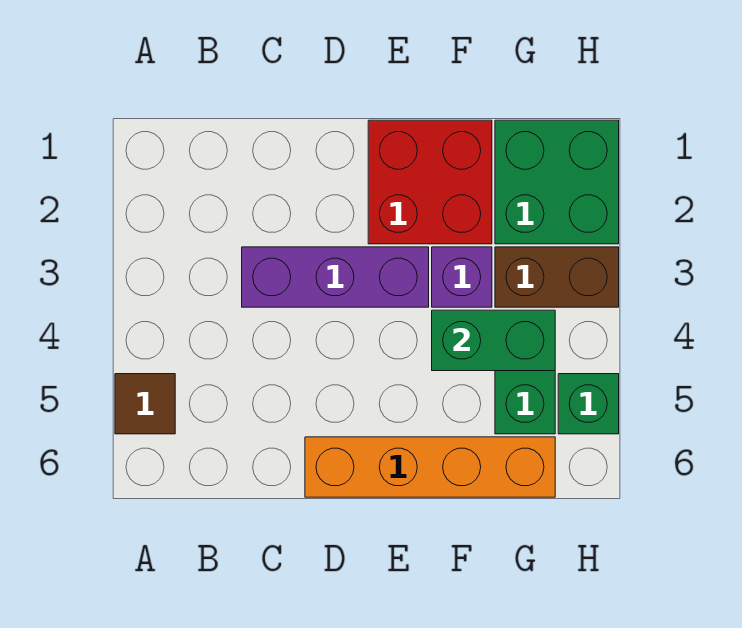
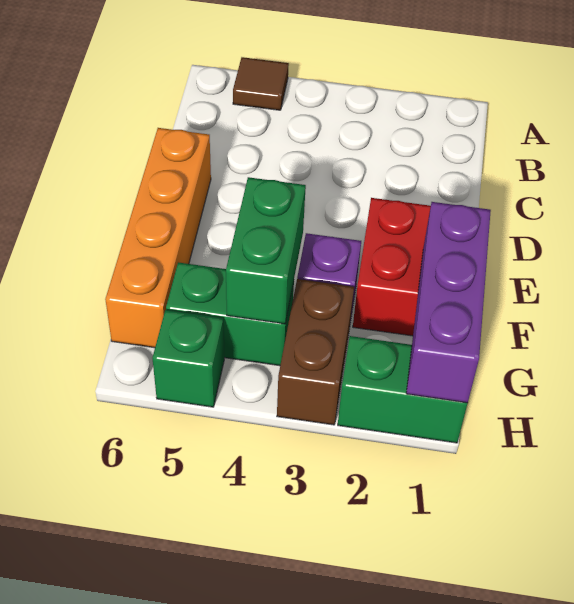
purple 1x3 brick [242,247,429,307] -> purple 1x3 brick moved to [406,202,491,403]
green 2x2 brick [495,120,619,244] -> green 1x2 brick [338,336,467,443]

